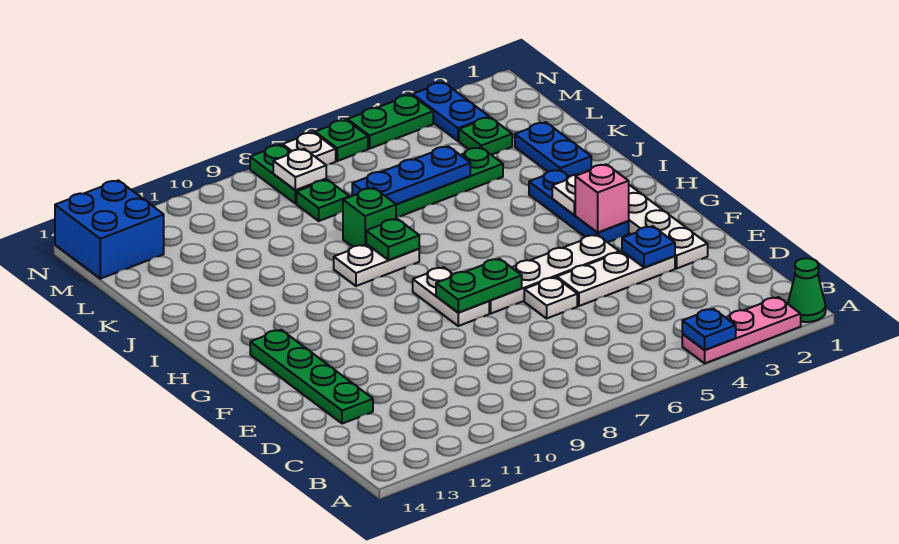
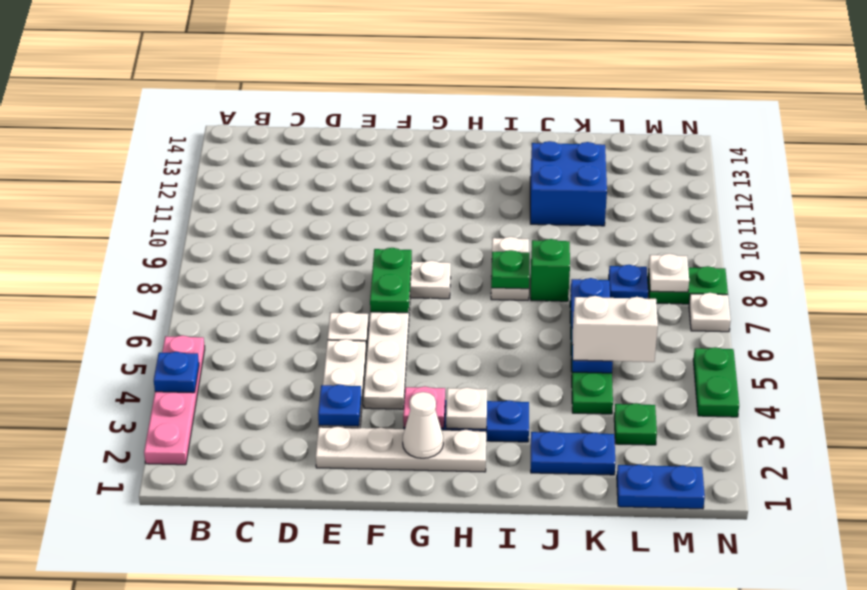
green 1x1 cone [788,258,826,322] -> none
pink 1x3 plate [682,297,801,363] -> pink 1x4 plate [144,336,205,465]
green 1x4 plate [250,330,373,424] -> none
none -> white 1x1 cone [403,392,443,458]
pink 1x1 brick [575,164,629,233] -> pink 1x1 plate [403,386,445,428]
none -> white 1x2 brick [573,296,658,362]
green 1x1 plate [297,180,350,221] -> blue 1x1 plate [609,265,648,299]
blue 1x2 plate [413,82,489,141] -> blue 1x2 plate moved to [617,465,705,509]
blue 2x2 brick [55,180,164,279] -> blue 2x2 brick moved to [530,141,607,226]
green 1x1 plate [315,120,368,161] -> none

